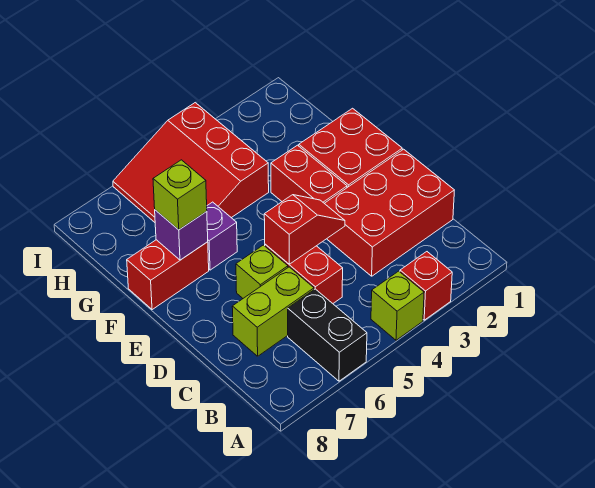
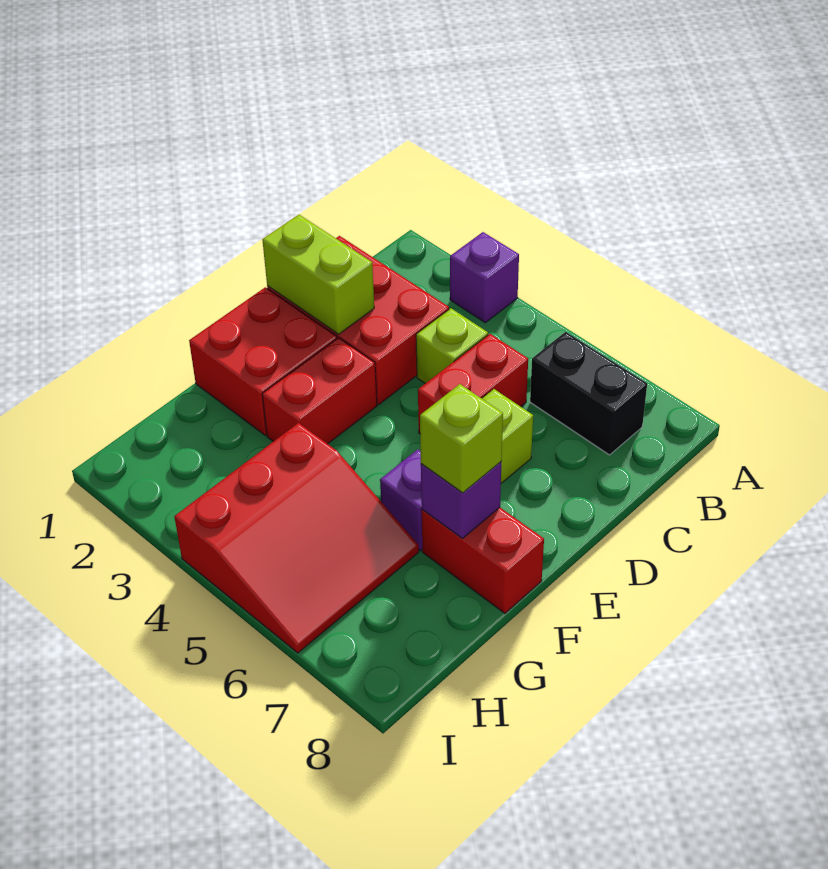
red 1x1 brick [400,252,452,320] -> purple 1x1 brick [450,232,519,323]
lime 1x1 brick [371,271,424,340] -> lime 1x1 brick moved to [416,308,488,383]
black 1x2 brick [288,289,367,381] -> black 1x2 brick turned to [530,332,647,455]
lime 1x2 brick [232,267,314,356] -> lime 1x2 brick moved to [262,215,374,334]
red 1x2 slope [264,195,345,264] -> none

